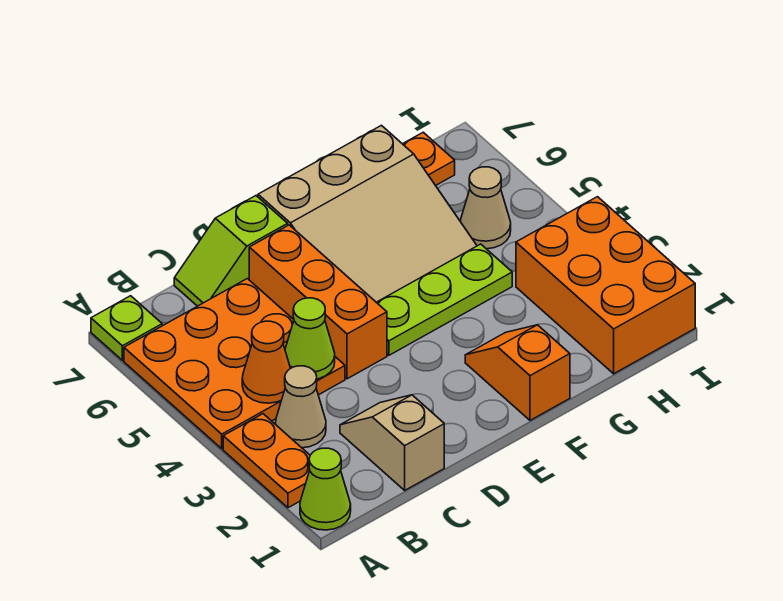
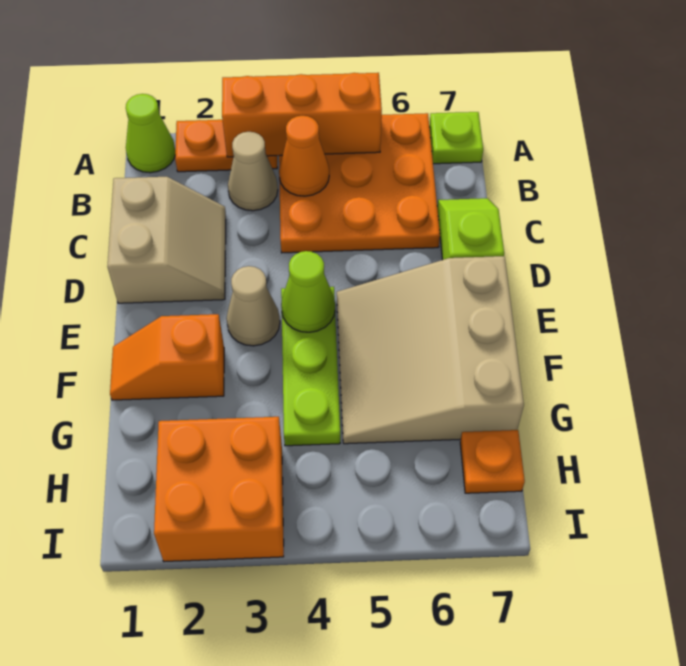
tan 1x2 slope [340,395,444,490] -> tan 2x2 slope [107,177,226,303]
lime 1x1 cone [285,298,335,379] -> lime 1x1 cone moved to [281,251,335,332]
orange 1x3 brick [249,225,387,379] -> orange 1x3 brick moved to [222,73,382,157]
orange 1x2 slope [465,325,570,420] -> orange 1x2 slope turned to [110,314,224,400]
orange 2x3 brick [516,197,695,374] -> orange 2x2 brick [154,417,284,562]
tan 1x1 cone [460,167,511,249] -> tan 1x1 cone moved to [226,266,280,346]

